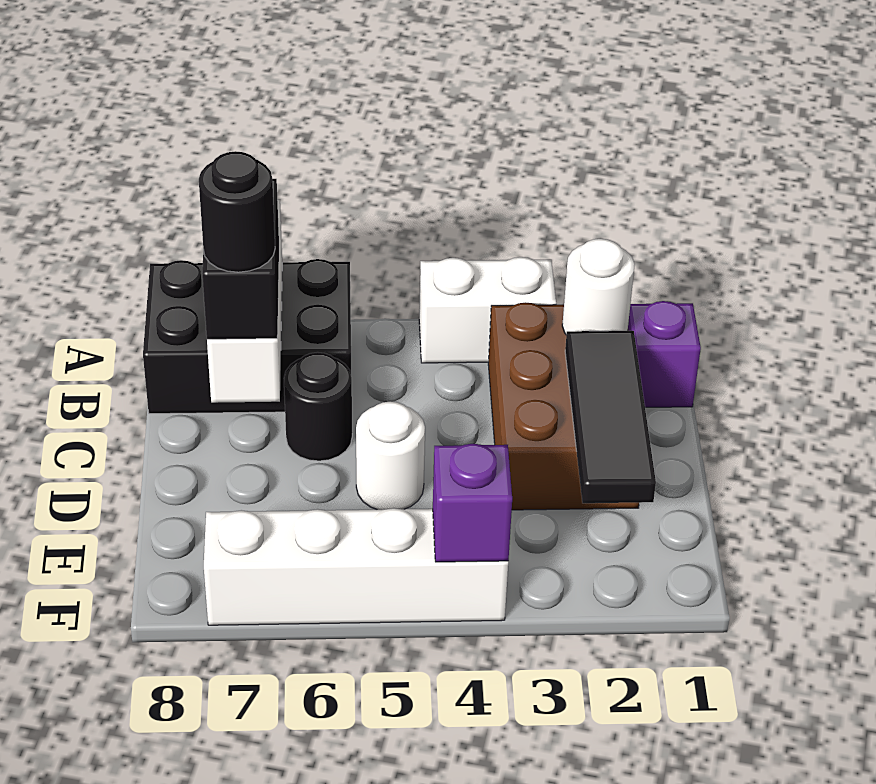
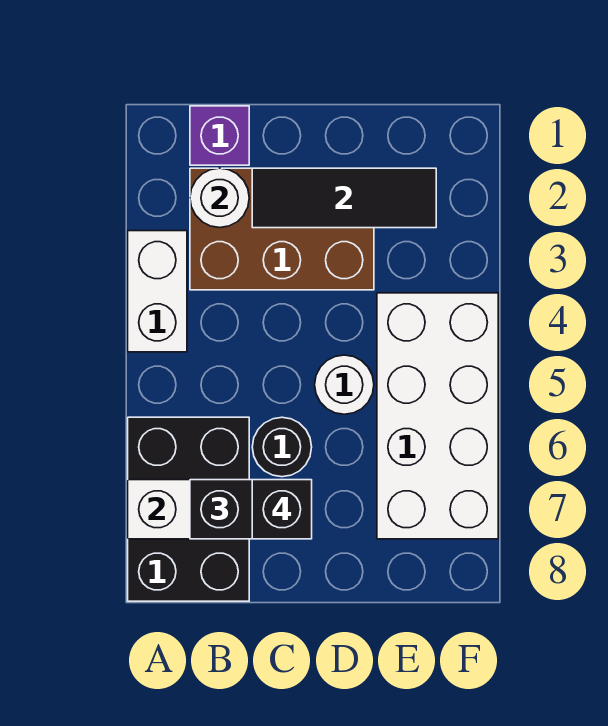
black 1x1 round brick [199,151,275,272] -> black 1x1 brick [252,480,312,539]
white 1x4 brick [204,508,508,625] -> white 2x4 brick [377,293,498,539]
purple 1x1 brick [433,444,512,562] -> none

